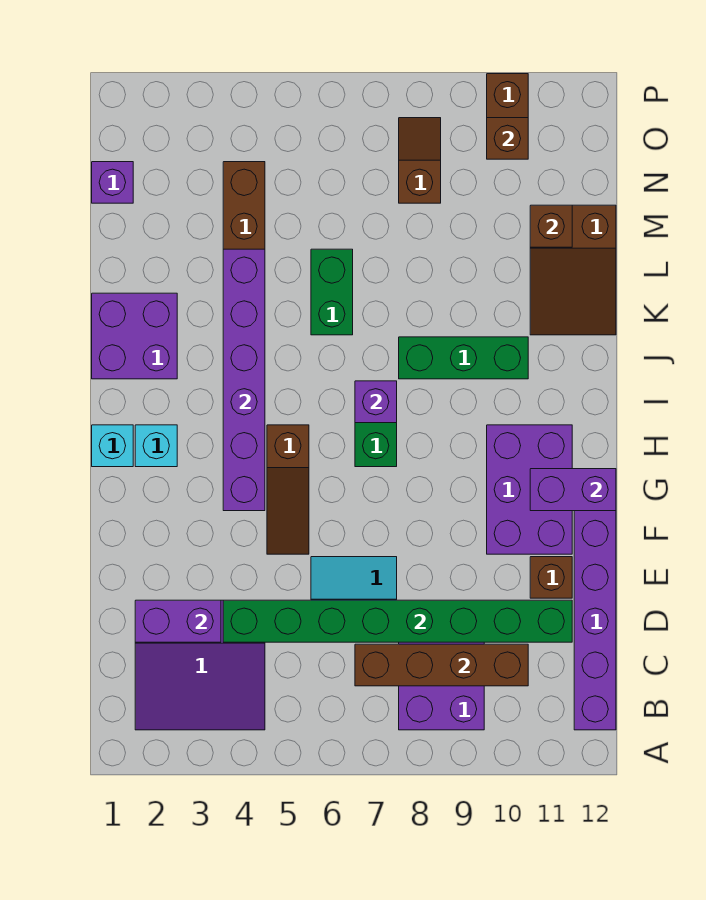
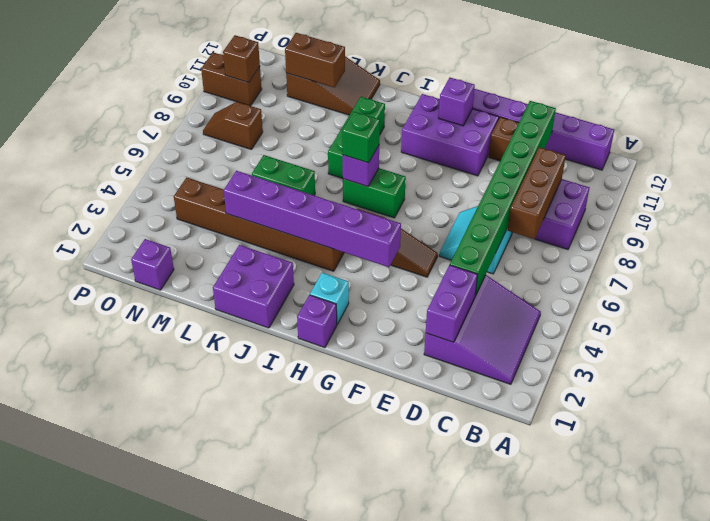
brown 1x4 brick [355,644,528,686] -> brown 1x3 brick [508,147,566,239]
purple 1x2 brick [530,469,616,511] -> purple 1x1 brick [439,78,475,126]
cyan 1x1 brick [92,425,133,467] -> purple 1x1 brick [297,295,337,348]
none -> green 1x1 brick [342,112,380,163]
brown 1x1 brick [530,205,572,247] -> brown 1x2 brick [285,33,345,87]

